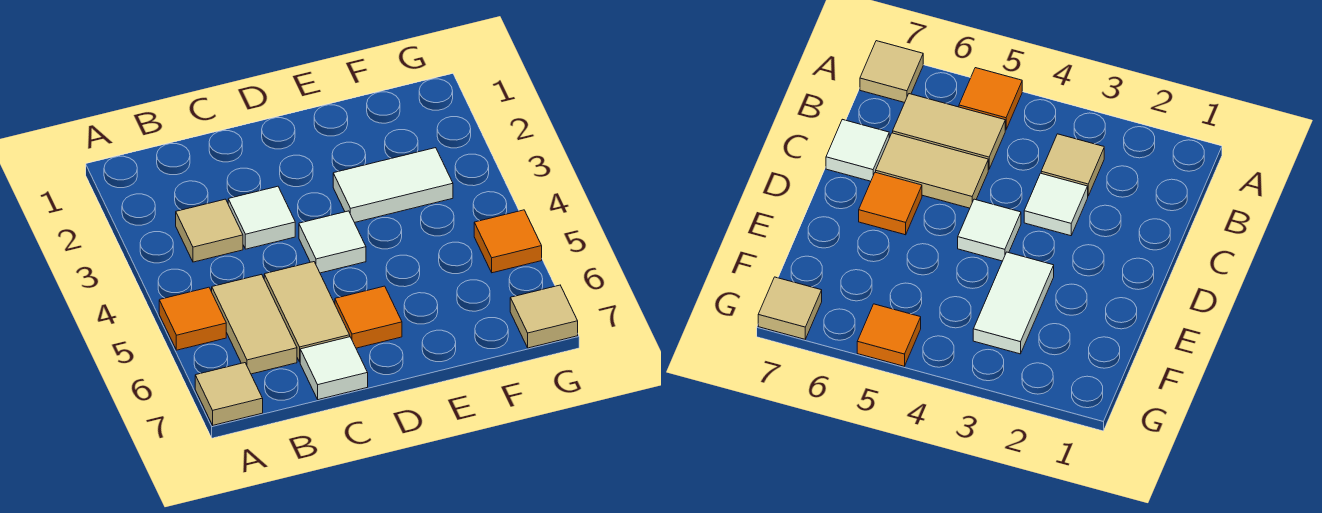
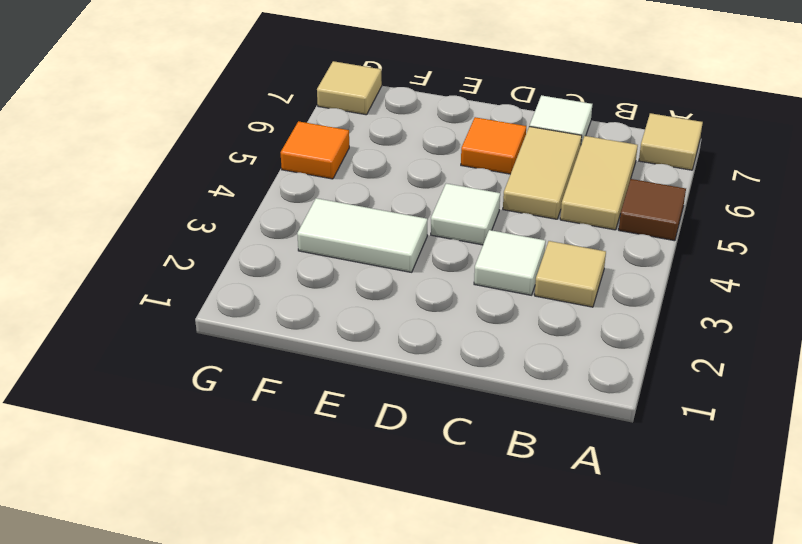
orange 1x1 tile [159,287,226,350] -> brown 1x1 tile [619,179,686,241]

